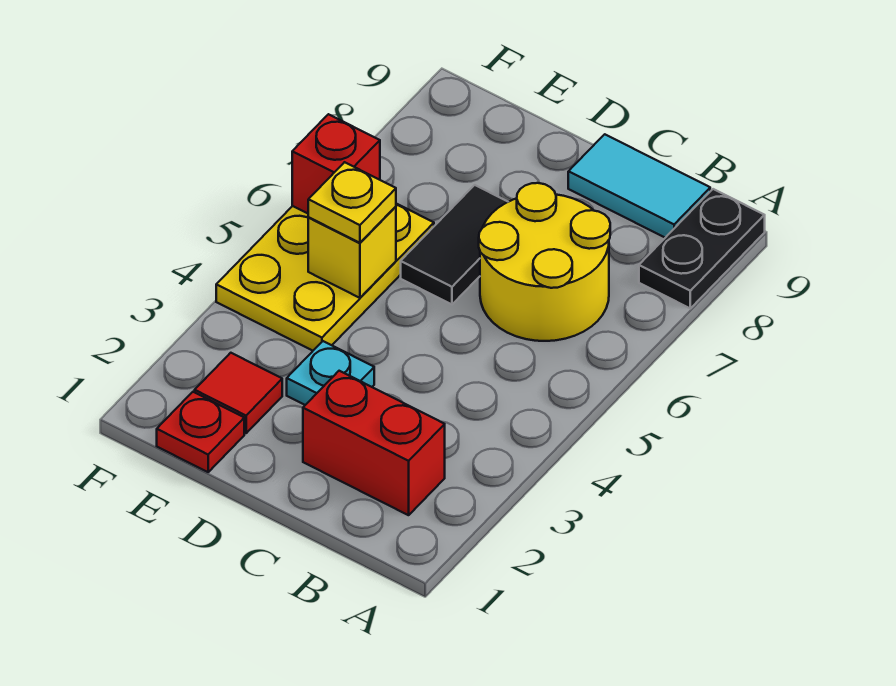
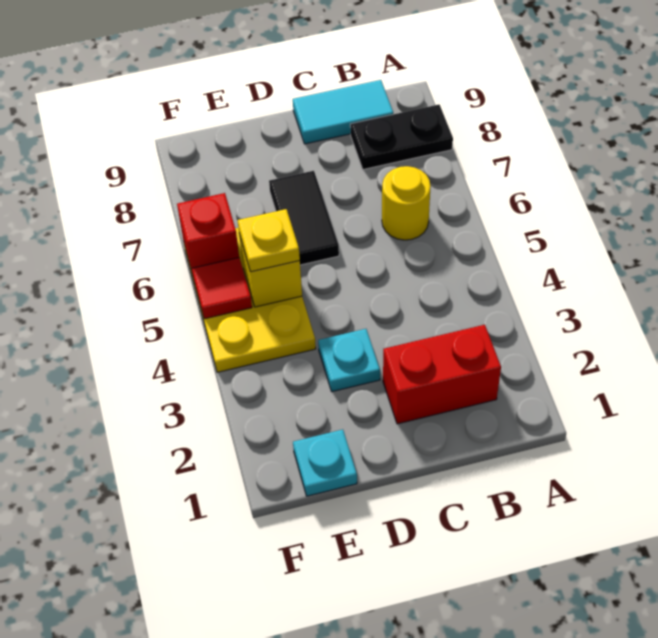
black 1x2 plate [639,189,765,308] -> black 1x2 plate turned to [350,105,453,169]
yellow 2x2 round brick [479,183,610,341] -> yellow 1x1 round brick [382,166,431,240]
red 1x1 plate [157,392,244,472] -> cyan 1x1 plate [293,430,357,496]
red 1x1 tile [195,353,282,433] -> red 1x1 tile moved to [192,258,252,319]

